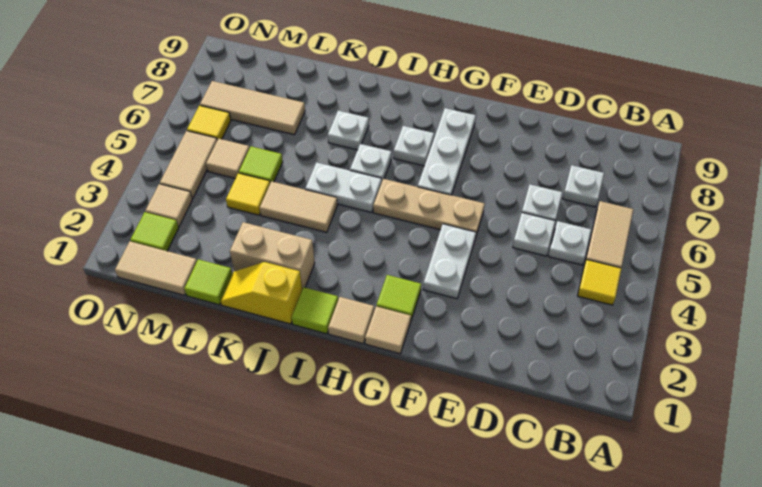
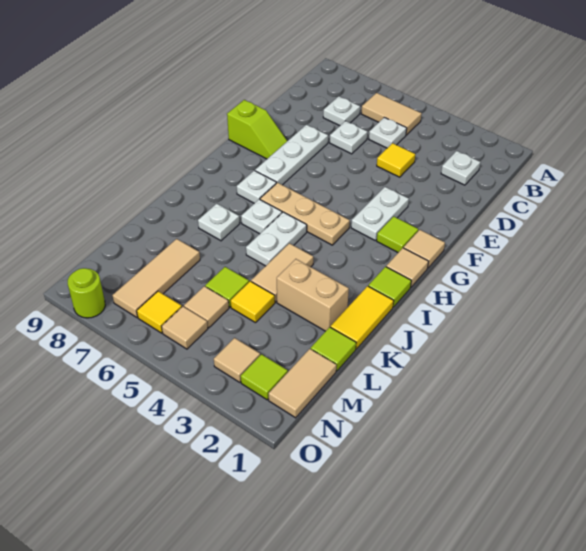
yellow 1x1 tile [578,260,621,305] -> yellow 1x1 tile moved to [377,143,415,177]
white 1x1 plate [513,213,555,256] -> white 1x1 plate moved to [441,151,480,185]
white 1x2 plate [423,224,476,299] -> white 1x2 plate turned to [351,187,409,240]
tan 1x3 plate [373,179,485,238] -> tan 1x3 plate turned to [260,183,350,245]
none -> lime 1x2 slope [227,100,287,159]
white 1x3 plate [418,108,476,195] -> white 1x3 plate turned to [255,125,328,185]
yellow 1x2 slope [221,262,302,324] -> yellow 1x2 tile [331,286,394,349]
tan 1x2 brick [230,222,315,290] -> tan 1x2 brick turned to [277,259,349,331]
tan 1x2 tile [160,131,217,198] -> tan 1x1 tile [162,306,208,349]
none -> lime 1x1 round brick [68,268,105,318]

